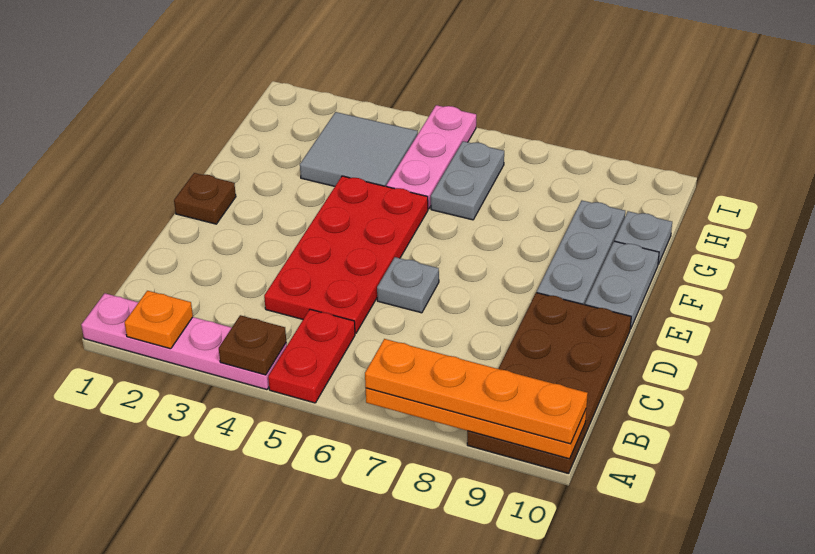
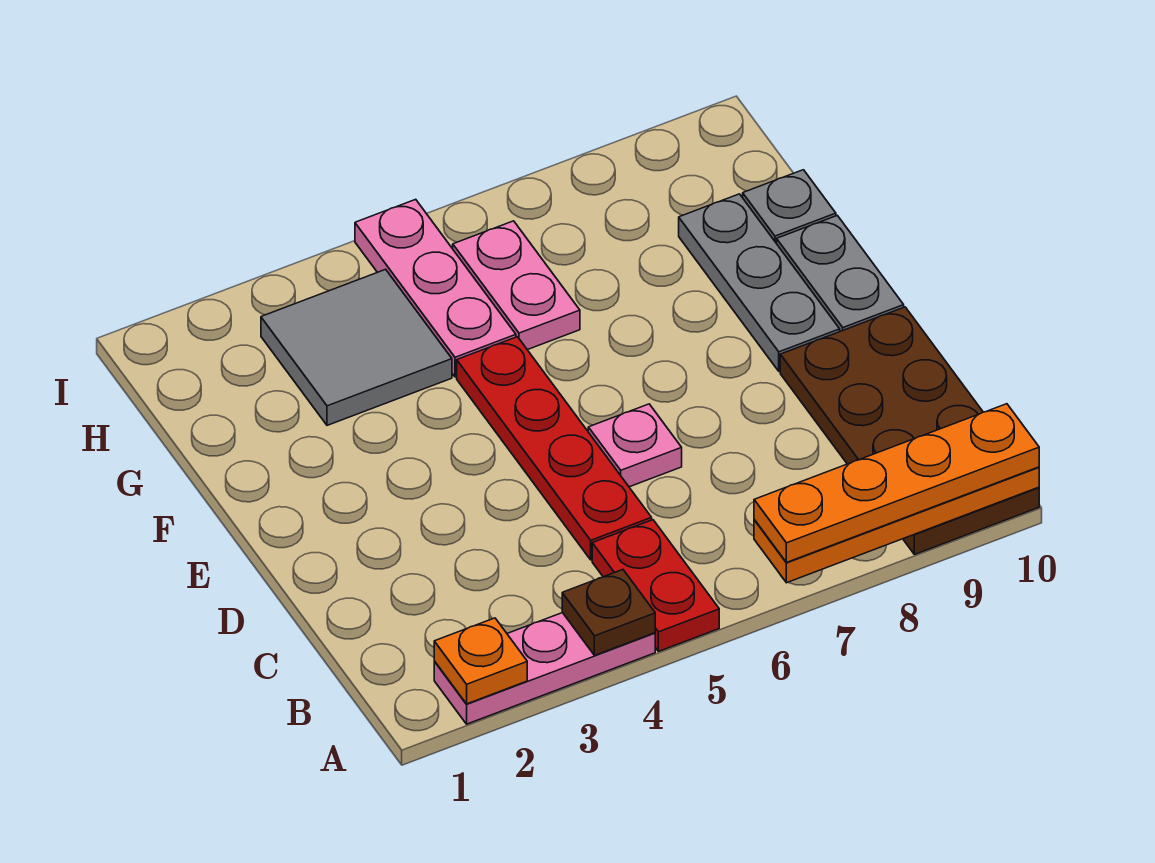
pink 1x4 plate [81,293,287,390] -> pink 1x3 plate [434,613,655,724]
red 2x4 plate [264,176,428,333] -> red 1x4 plate [457,337,652,560]
grey 1x1 plate [377,257,439,313] -> pink 1x1 plate [588,404,682,487]
brown 1x1 plate [174,173,236,224] -> none
grey 1x2 plate [431,141,504,220] -> pink 1x2 plate [453,221,580,350]

